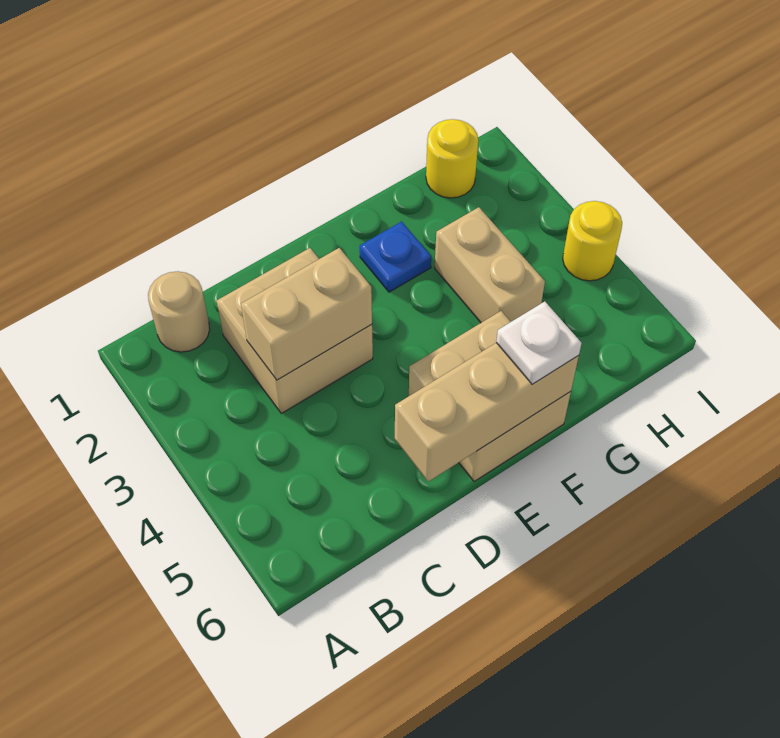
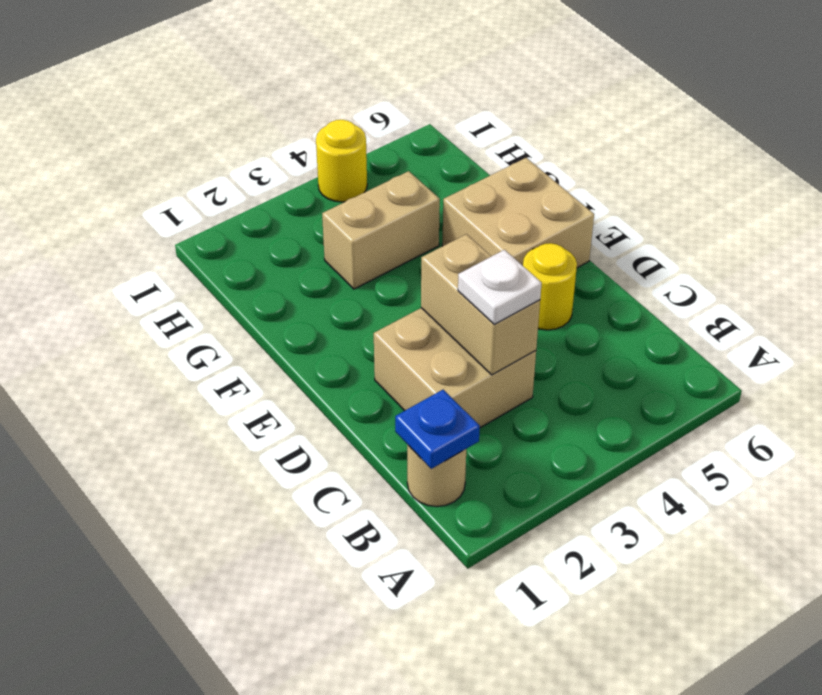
tan 1x3 brick [395,343,579,481] -> none
blue 1x1 plate [360,222,431,292] -> blue 1x1 plate moved to [395,390,480,469]
white 1x1 plate [496,301,582,384] -> white 1x1 plate moved to [458,250,542,324]
yellow 1x1 round brick [426,119,478,198] -> yellow 1x1 round brick moved to [523,243,577,330]

